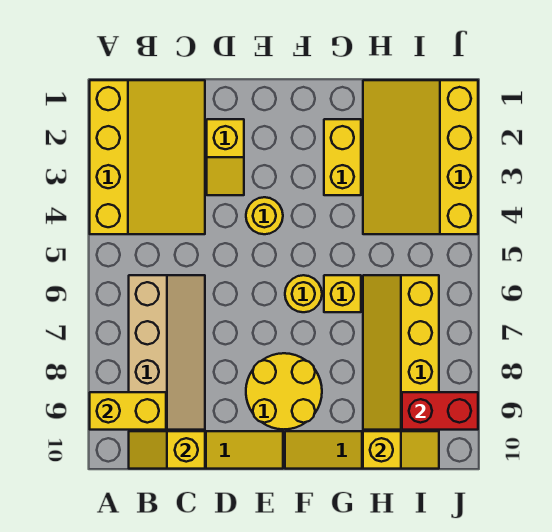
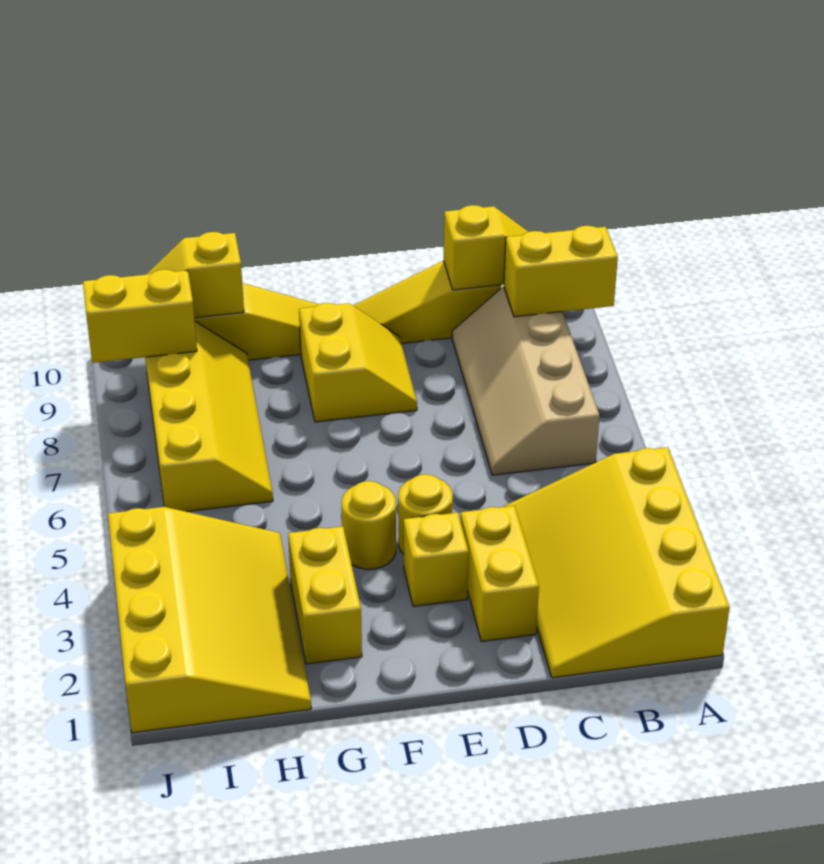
yellow 1x2 slope [207,119,244,195] -> yellow 1x2 brick [461,506,539,641]
yellow 2x2 round brick [246,353,322,429] -> yellow 2x2 slope [299,303,417,422]
yellow 1x1 round brick [285,275,322,312] -> yellow 1x1 round brick moved to [342,481,396,569]
yellow 1x1 brick [324,275,361,312] -> yellow 1x1 brick moved to [404,513,469,606]
red 1x2 brick [402,392,478,430] -> yellow 1x2 brick [83,270,197,363]

